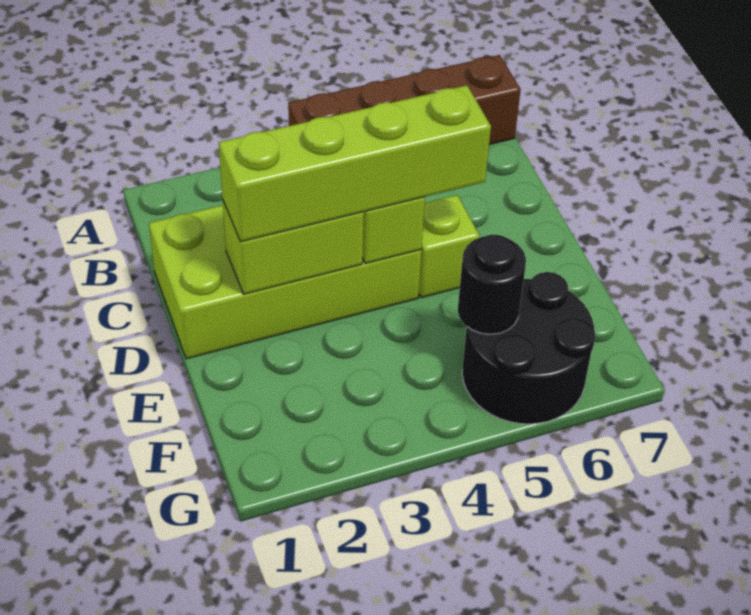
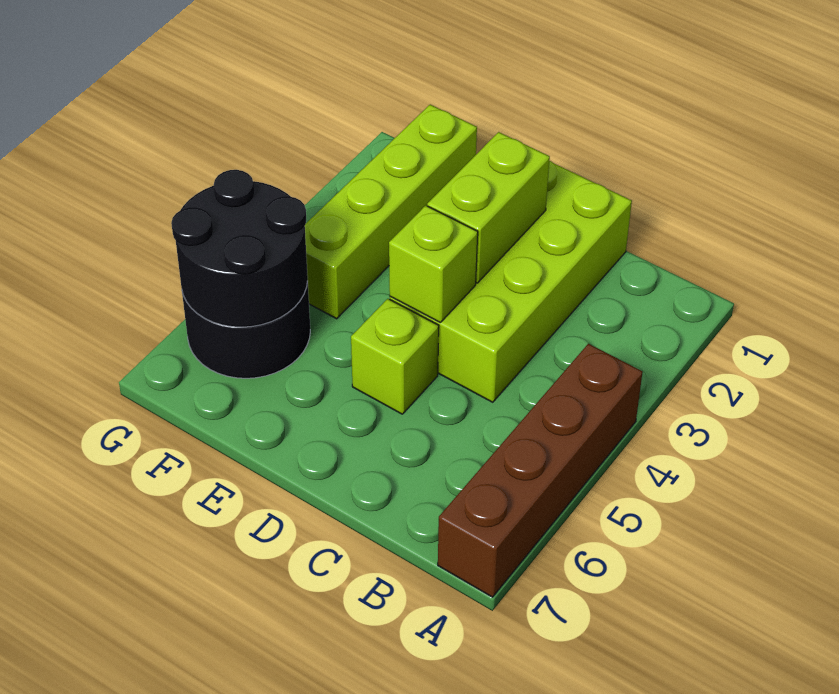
lime 1x4 brick [219,85,491,242] -> lime 1x4 brick moved to [305,105,477,319]
black 1x1 round brick [458,235,526,334] -> black 2x2 round brick [171,170,308,327]

